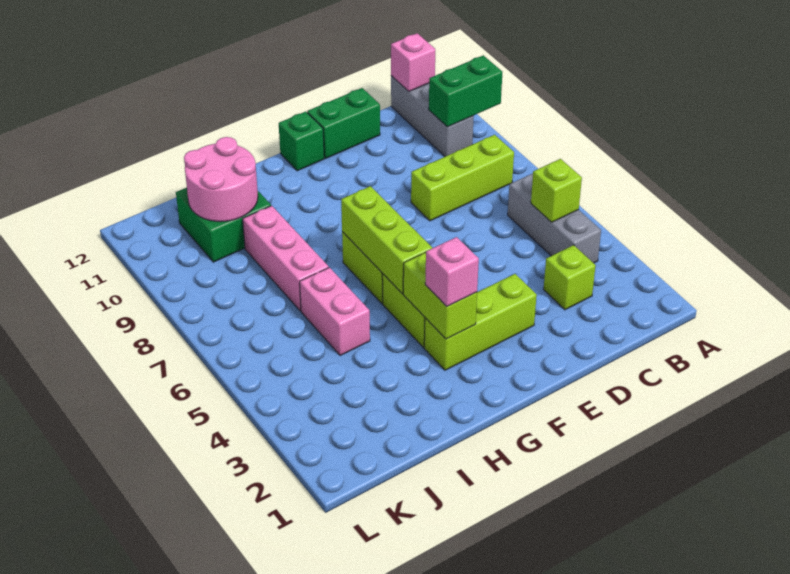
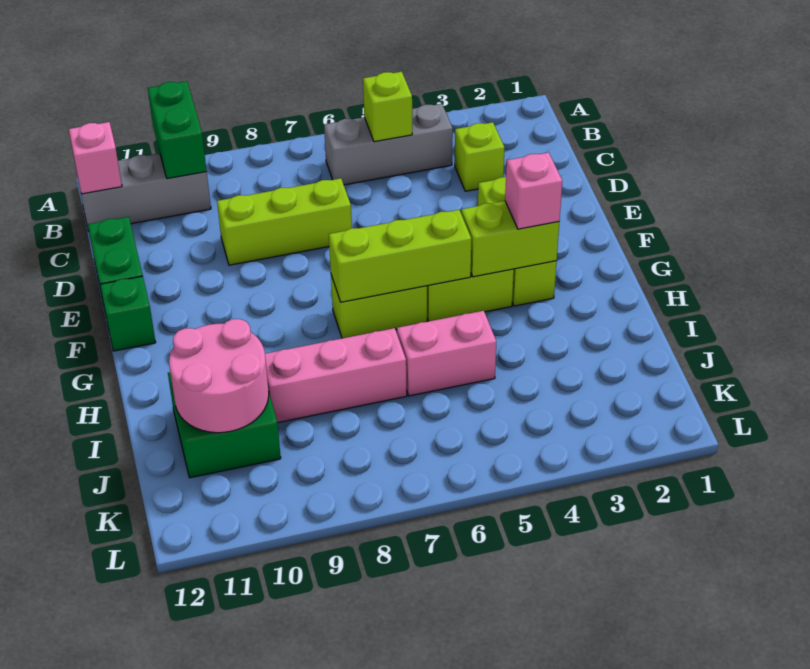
lime 1x3 brick [411,135,514,221] -> lime 1x3 brick turned to [217,178,352,265]

